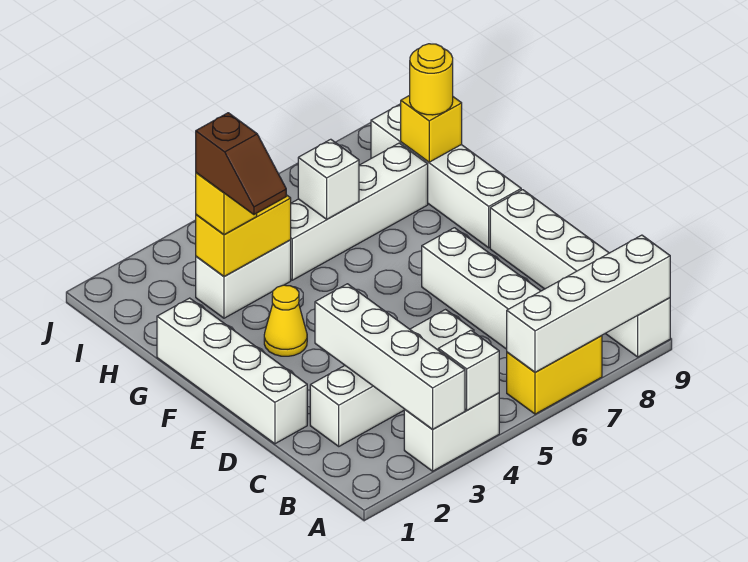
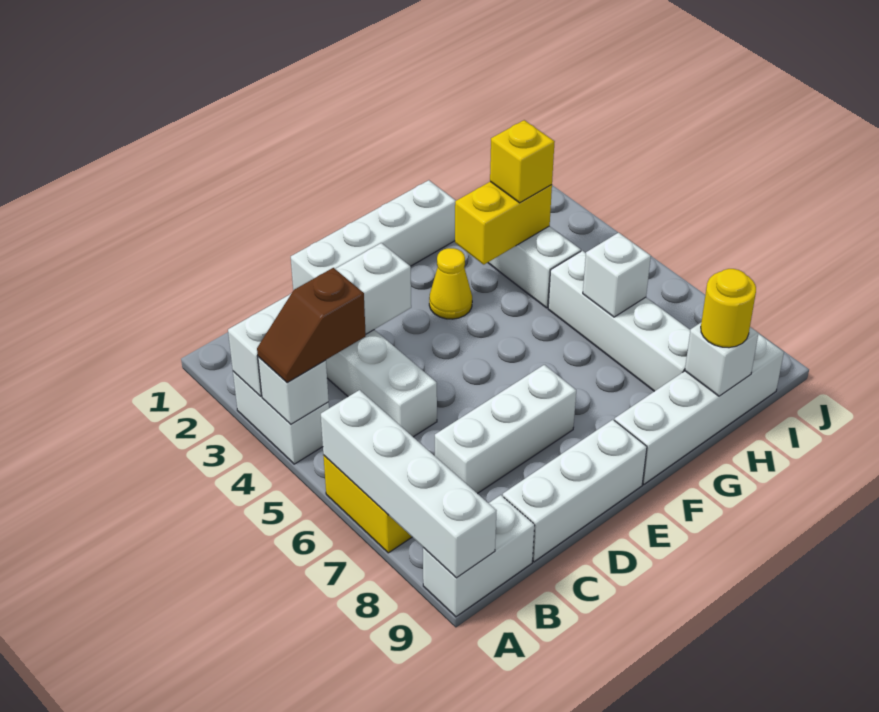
brown 1x2 slope [196,113,286,215] -> brown 1x2 slope moved to [257,268,366,383]
yellow 1x2 brick [196,195,291,277] -> yellow 1x2 brick turned to [455,182,552,264]
yellow 1x1 brick [401,95,462,162] -> white 1x1 brick [685,323,759,396]

